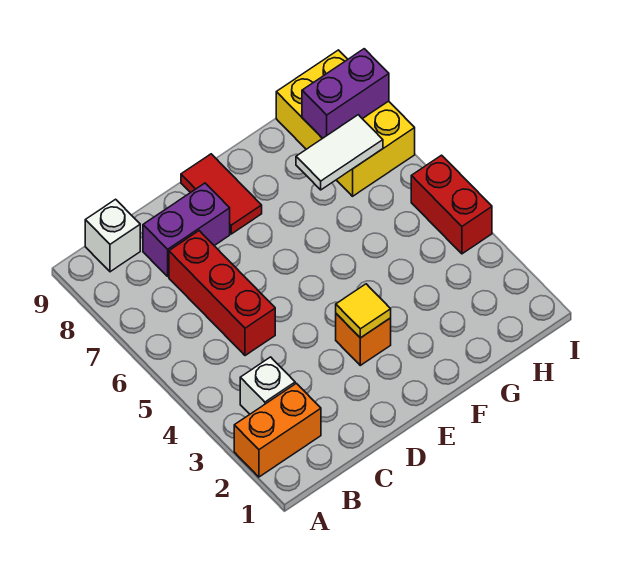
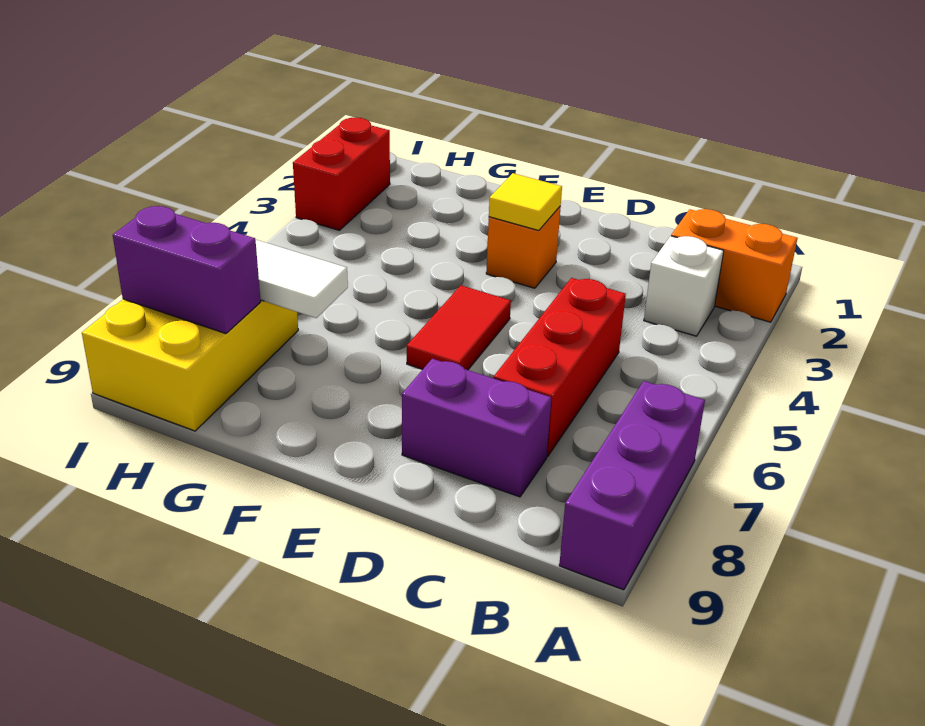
none -> purple 1x3 brick [559,381,705,590]
white 1x1 brick [85,199,140,272] -> none
red 1x2 tile [181,154,262,234] -> red 1x2 tile moved to [407,285,511,370]
red 1x2 brick [411,155,492,254] -> red 1x2 brick moved to [293,117,390,230]

